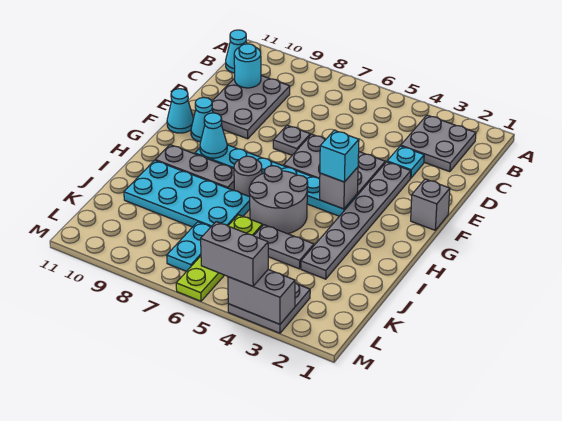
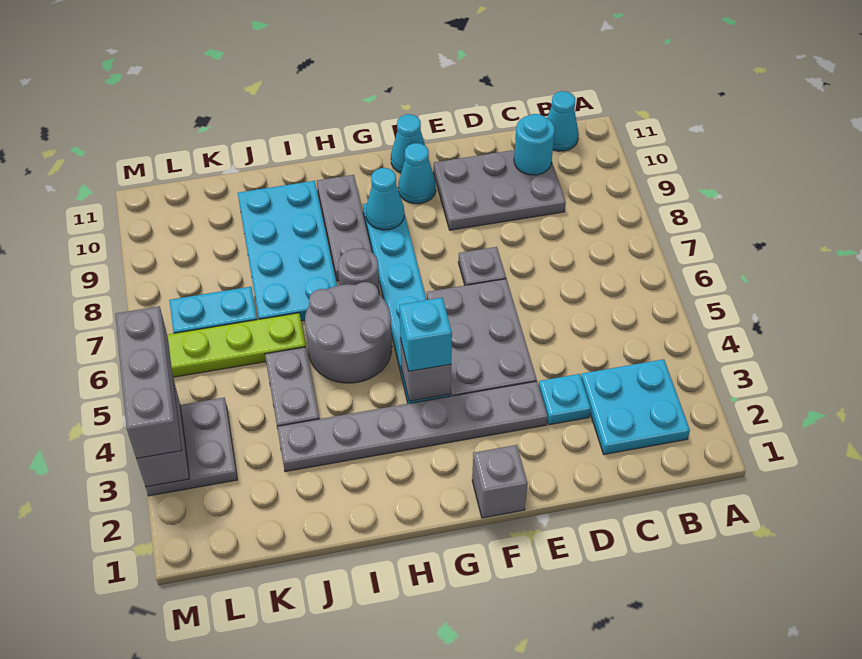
grey 2x2 plate [401,115,476,172] -> cyan 2x2 plate [581,359,690,454]
grey 1x2 brick [201,222,268,286] -> grey 1x3 brick [115,306,182,459]

